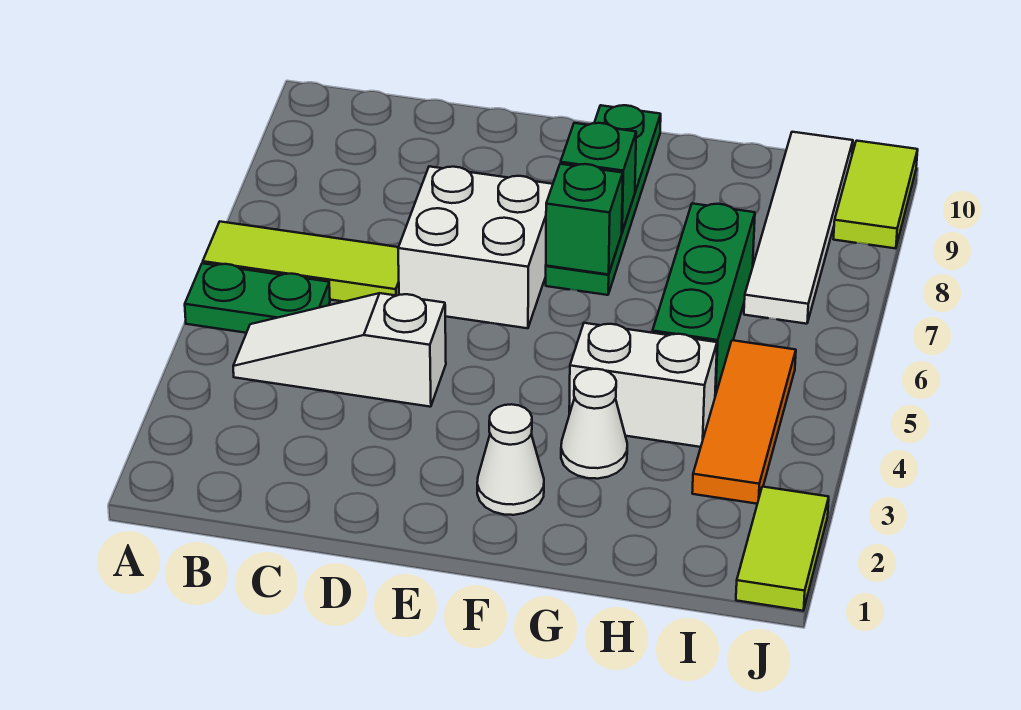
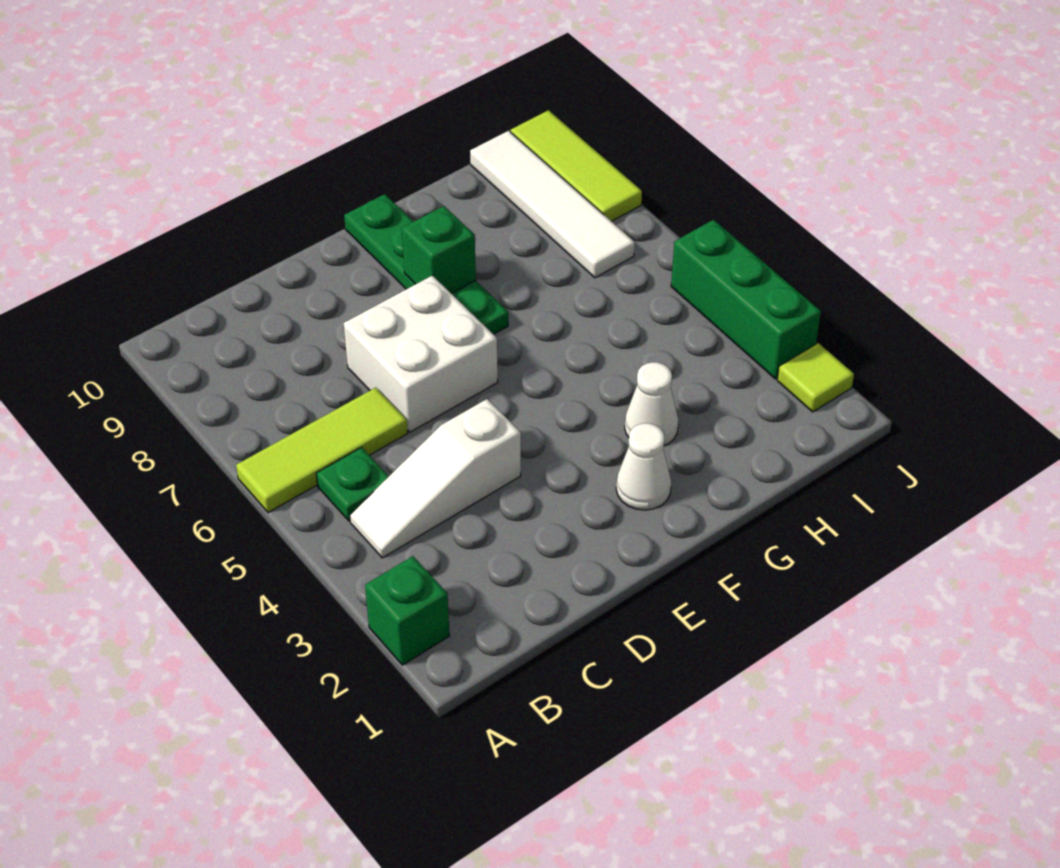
green 1x2 plate [185,263,330,333] -> green 1x1 plate [316,448,389,521]
green 1x1 brick [546,164,623,274] -> green 1x1 brick moved to [365,556,449,665]
white 1x2 brick [569,323,717,447] -> none
green 1x3 brick [653,203,755,396] -> green 1x3 brick moved to [671,220,821,379]
orange 1x3 tile [692,340,796,504] -> none
lime 1x2 tile [736,487,829,611] -> lime 1x1 tile [777,343,854,412]
lime 1x2 tile [834,141,918,248] -> lime 1x3 tile [511,110,642,221]

